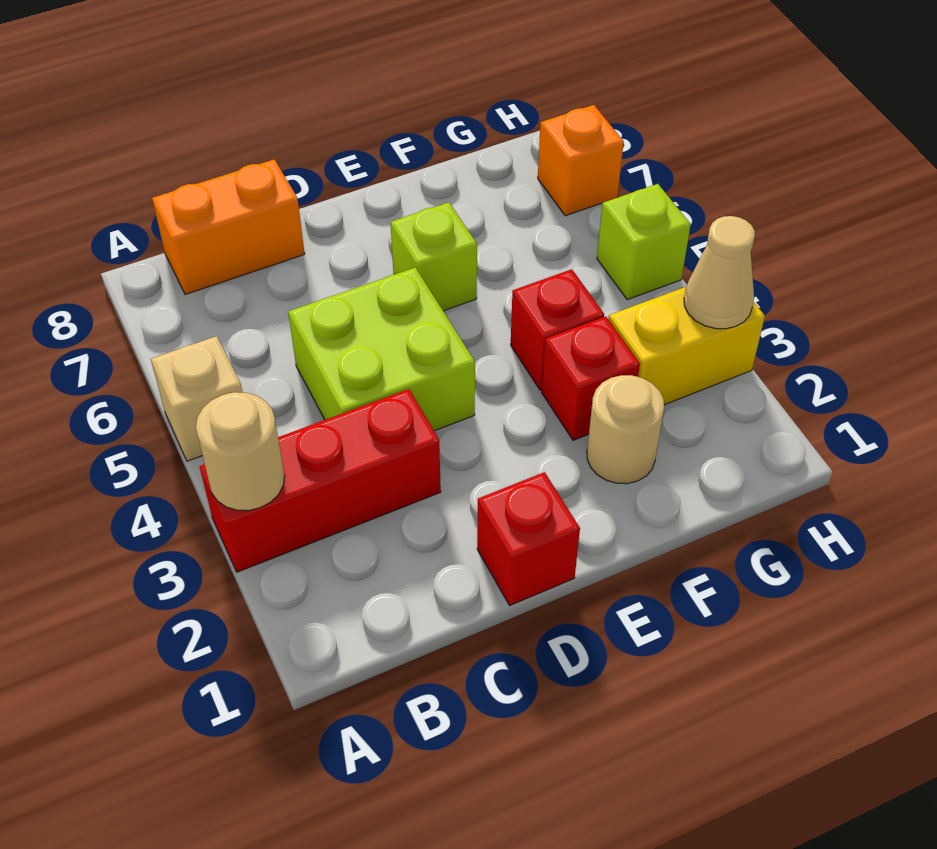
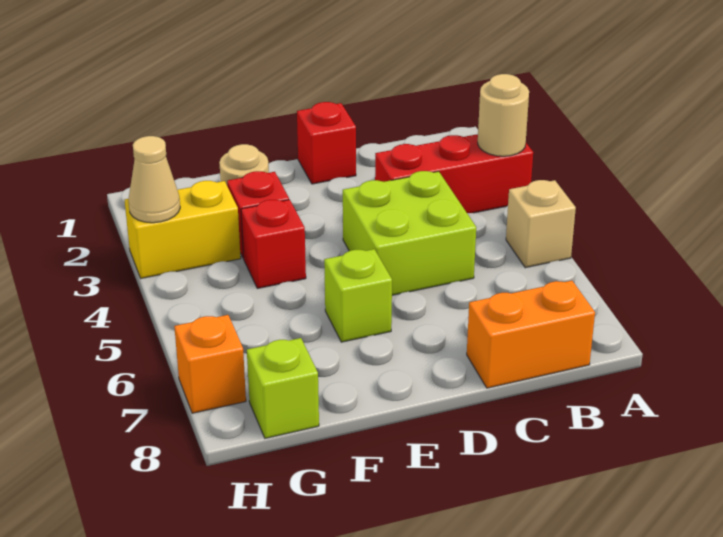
lime 1x1 brick [597,184,691,300] -> lime 1x1 brick moved to [247,338,319,438]

